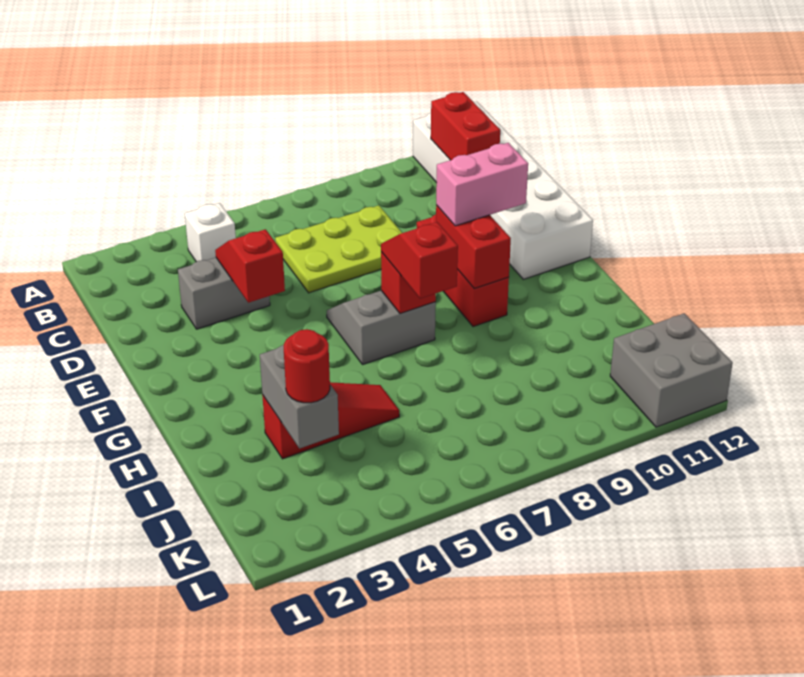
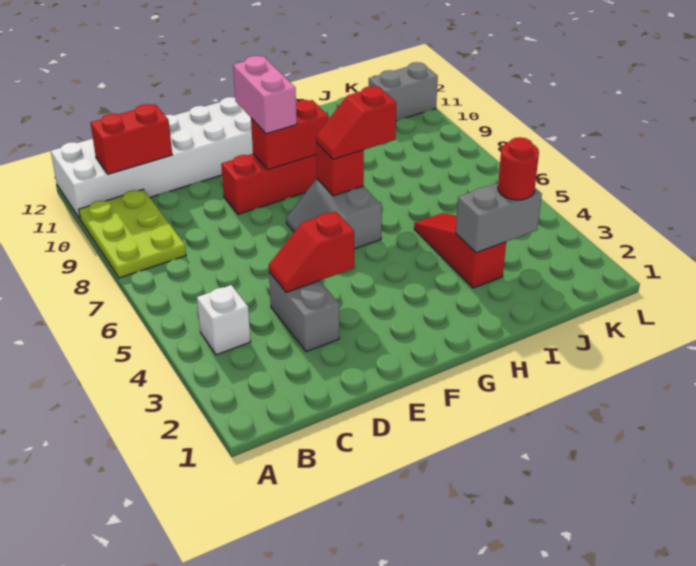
lime 2x3 plate [275,205,402,293] -> lime 2x3 plate moved to [79,189,186,278]
grey 2x2 brick [610,313,733,427] -> grey 1x2 brick [369,62,438,121]

